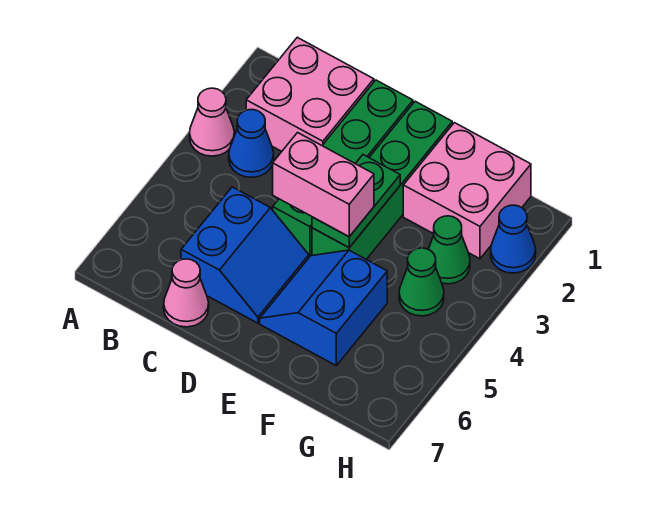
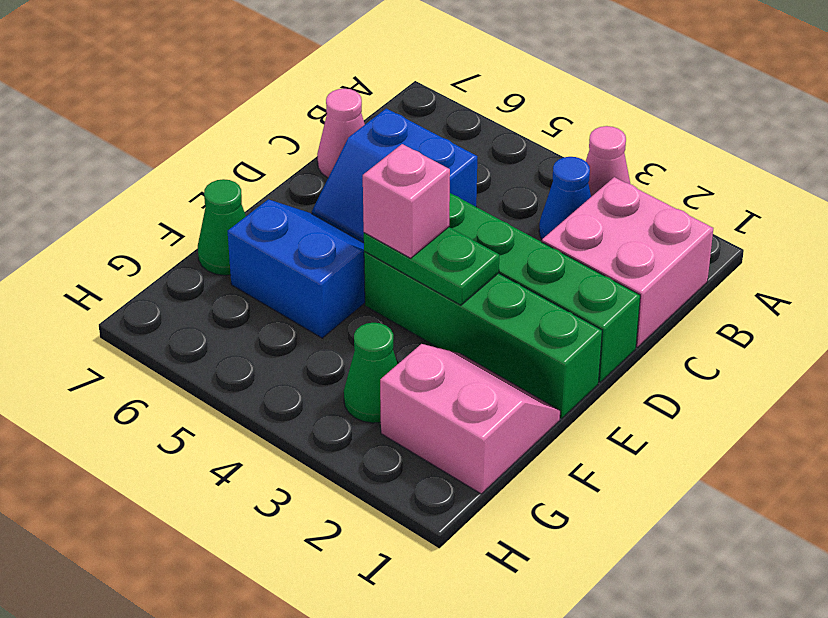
pink 1x2 brick [273,133,374,237] -> pink 1x1 brick [363,144,450,258]
pink 2x2 brick [403,123,531,259] -> pink 2x2 slope [380,344,560,494]
green 1x1 cone [399,248,444,316] -> green 1x1 cone moved to [198,179,246,275]
blue 1x1 cone [491,205,536,273] -> none

